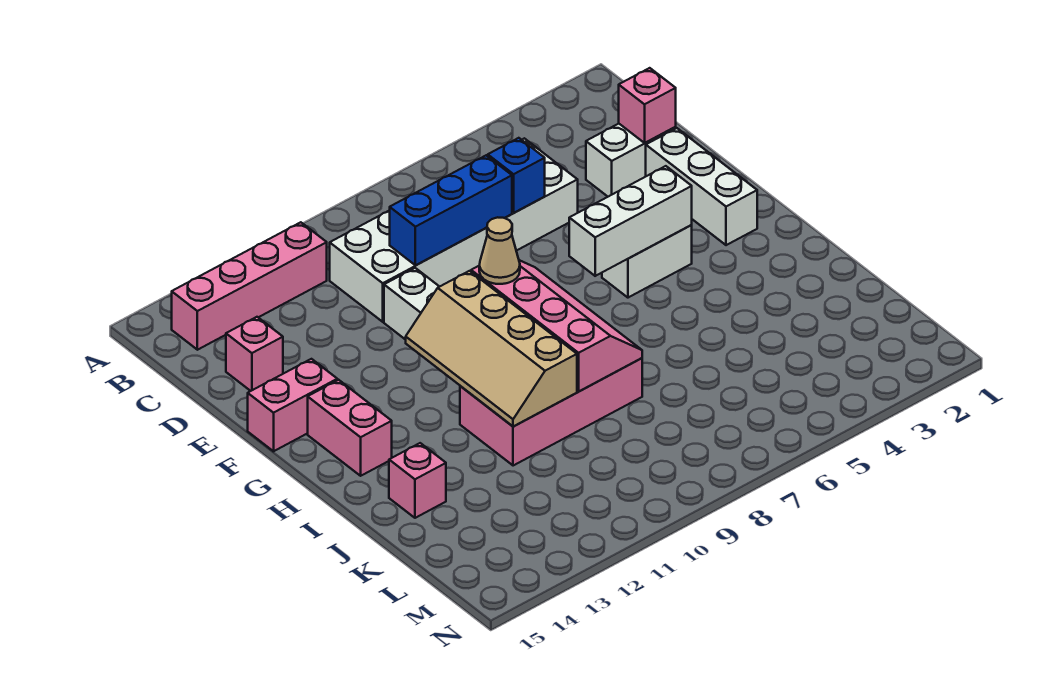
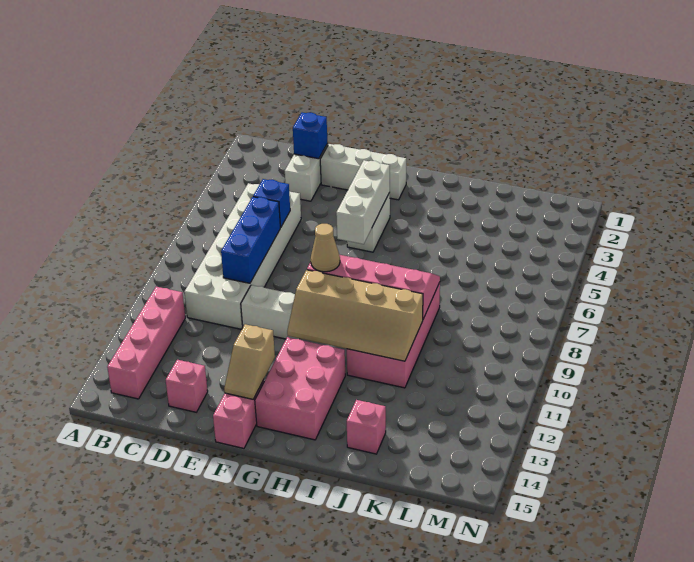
pink 1x1 brick [619,68,676,143] -> blue 1x1 brick [293,113,328,159]
none -> tan 1x2 slope [224,324,275,399]
pink 1x2 brick [308,380,392,476] -> pink 2x3 brick [255,337,345,440]

